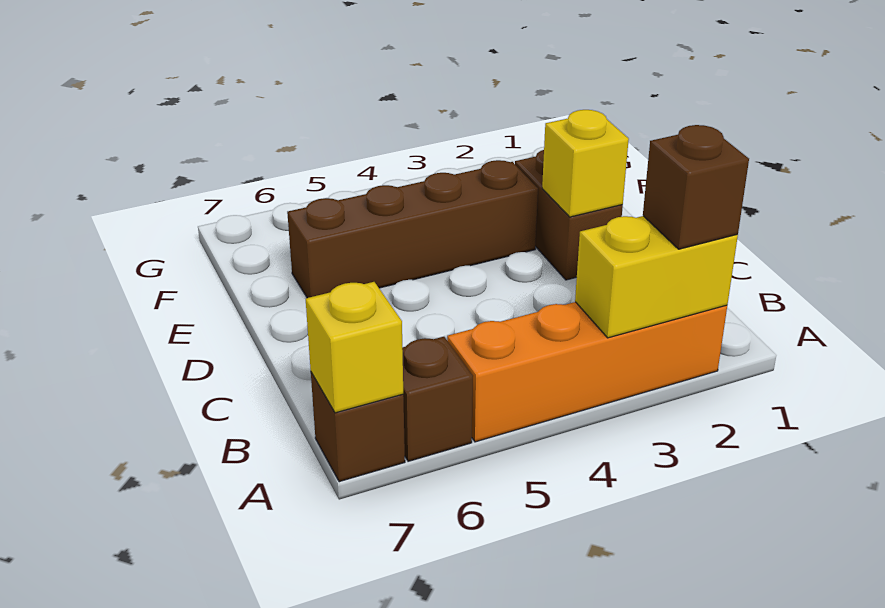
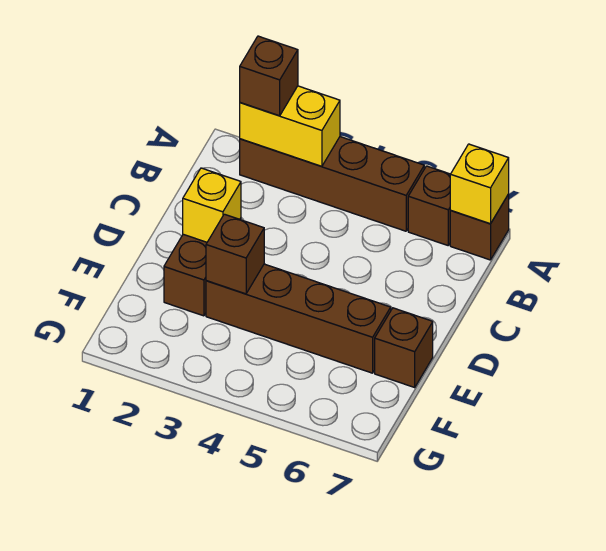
orange 1x4 brick [447,302,727,442] -> brown 1x4 brick [240,137,424,231]
none -> brown 1x1 brick [206,214,264,294]
none -> brown 1x1 brick [375,308,433,387]

